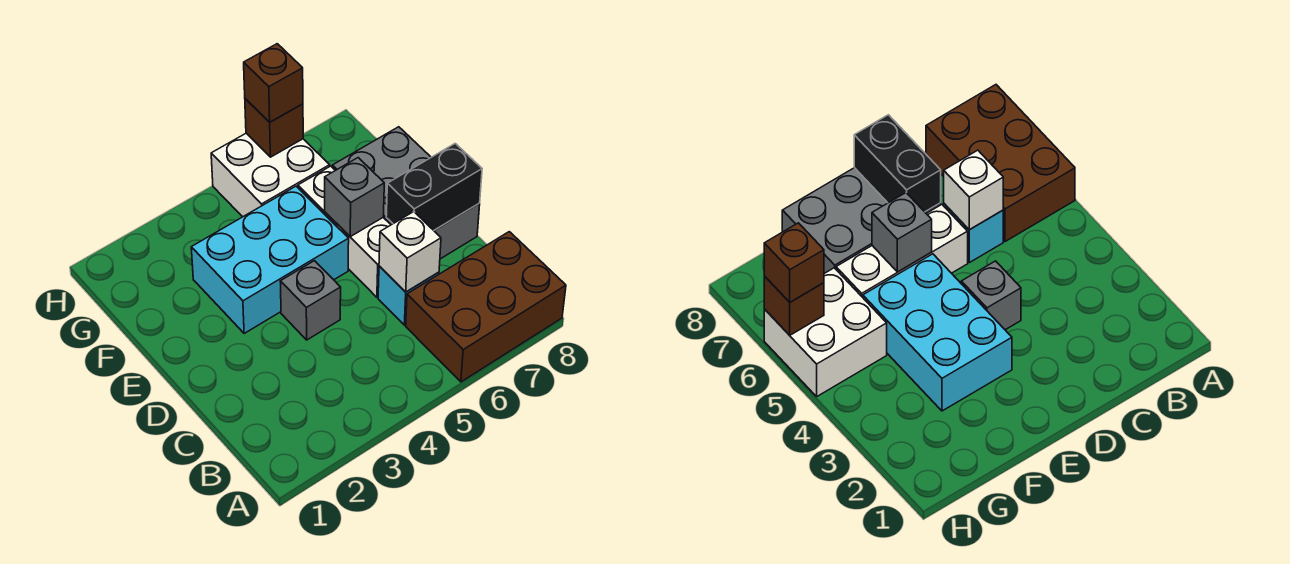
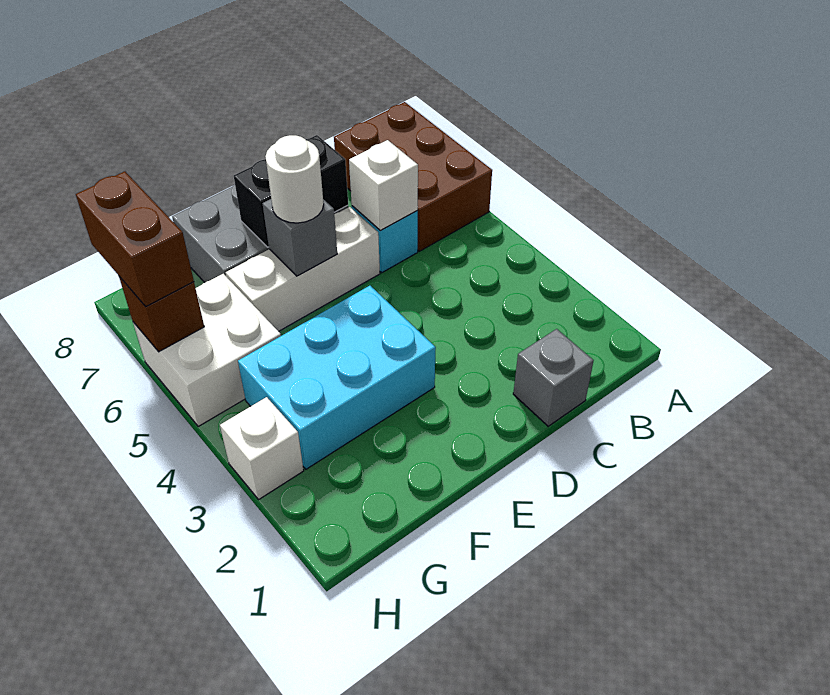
grey 1x1 brick [280,261,341,340] -> grey 1x1 brick moved to [513,329,594,426]
black 1x2 brick [386,144,482,230] -> black 1x2 brick turned to [234,135,348,247]
cyan 2x3 brick [191,186,349,333] -> cyan 2x3 brick turned to [238,286,436,469]
none -> white 1x1 round brick [265,135,324,223]
none -> white 1x1 brick [220,397,304,500]
brown 1x1 brick [244,44,303,122] -> brown 1x2 brick [76,171,194,307]

